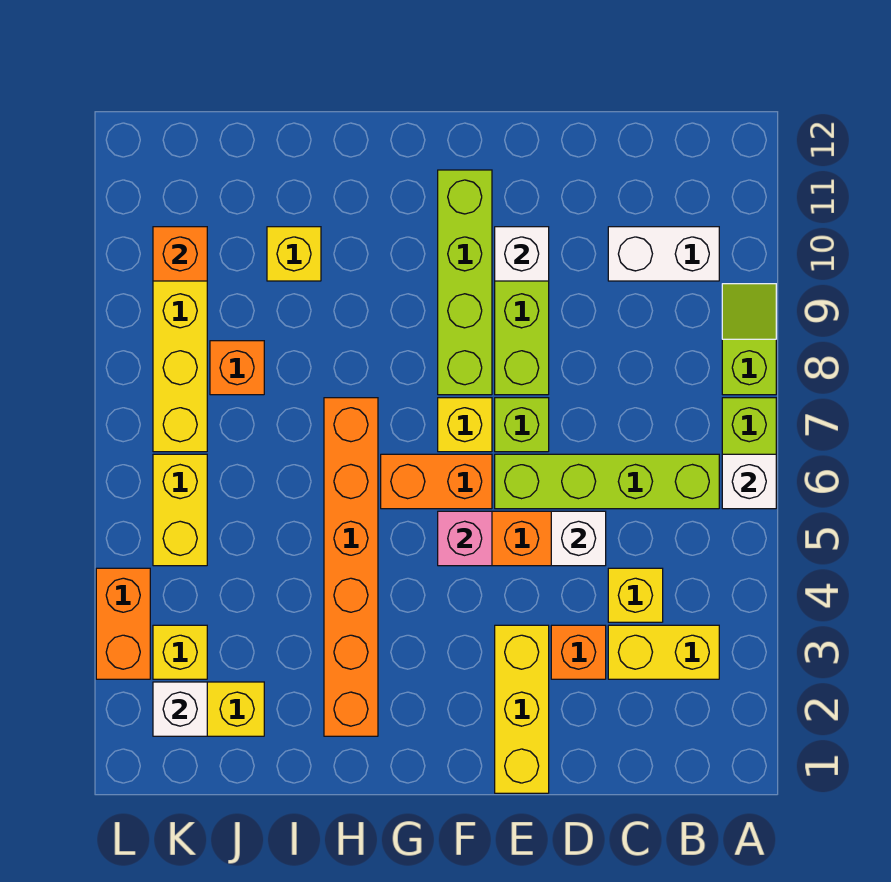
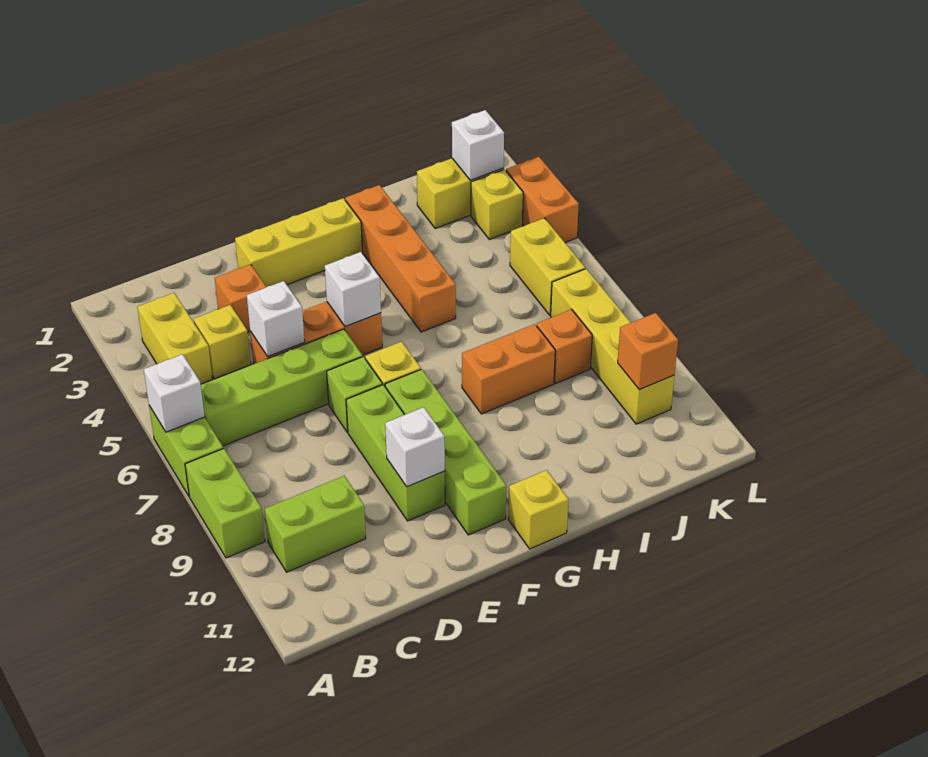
lime 1x2 slope [722,284,776,395] -> lime 1x2 brick [185,448,265,558]
yellow 1x2 brick [608,625,719,679] -> yellow 1x2 brick turned to [137,293,212,384]
white 1x2 brick [608,227,719,281] -> lime 1x2 brick [265,476,366,572]
yellow 1x3 brick [495,625,549,793] -> yellow 1x3 brick turned to [235,198,363,287]
pink 1x1 brick [438,511,492,566] -> white 1x1 brick [325,252,381,326]
orange 1x2 brick [381,454,492,509] -> orange 1x2 brick moved to [462,324,555,414]
orange 1x6 brick [324,398,378,736] -> orange 1x4 brick [345,185,456,332]
yellow 1x1 brick [267,227,321,281] -> yellow 1x1 brick moved to [508,470,569,549]

